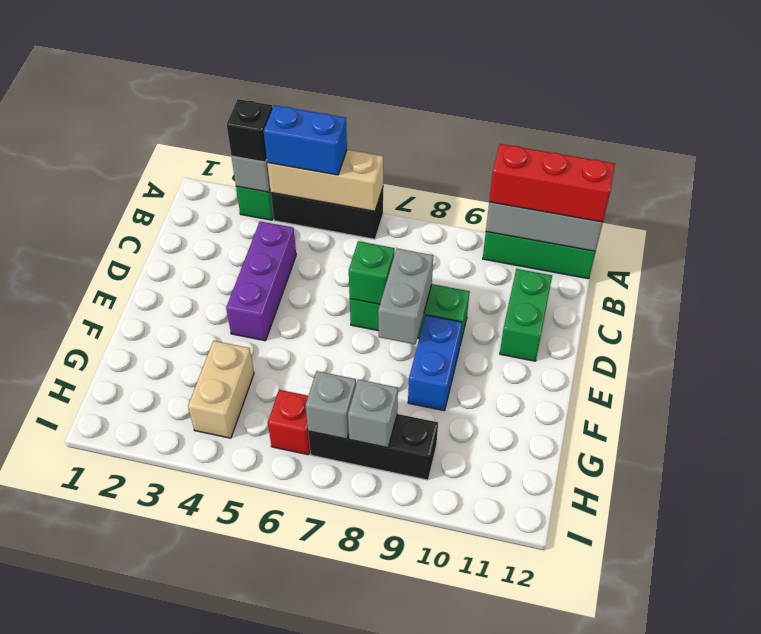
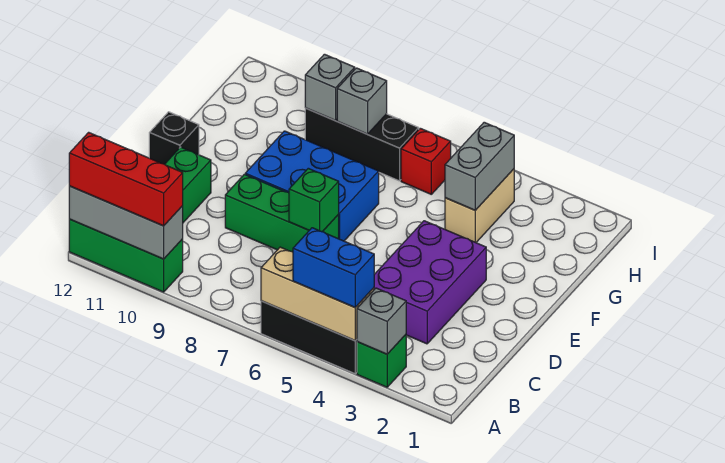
black 1x1 brick [227,99,273,162] -> black 1x1 brick moved to [149,112,199,164]
purple 1x3 brick [226,221,296,341] -> purple 2x3 brick [374,221,486,344]
grey 1x2 brick [378,249,433,344] -> grey 1x2 brick moved to [445,122,514,210]
blue 1x2 brick [408,315,462,411] -> blue 2x3 brick [245,131,379,241]
grey 1x1 brick [306,371,356,439] -> grey 1x1 brick moved to [305,54,355,121]

